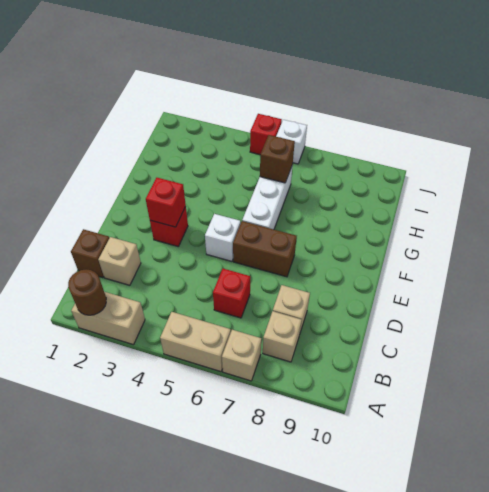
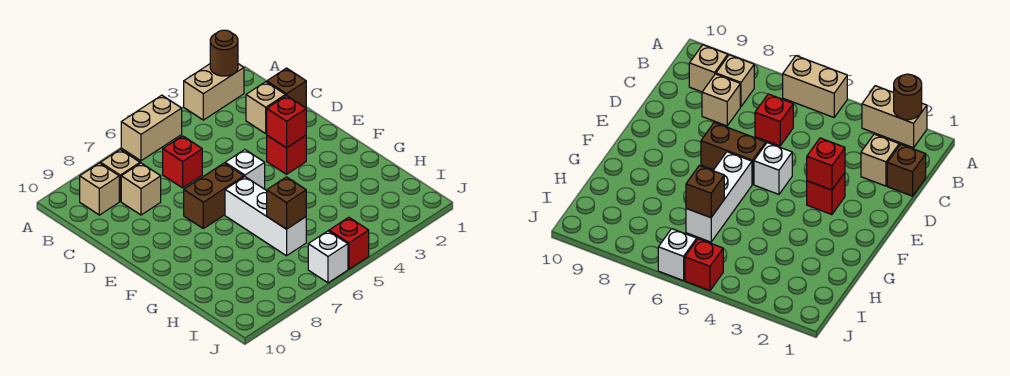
tan 1x1 brick [222,330,261,381] -> tan 1x1 brick moved to [80,163,119,215]

